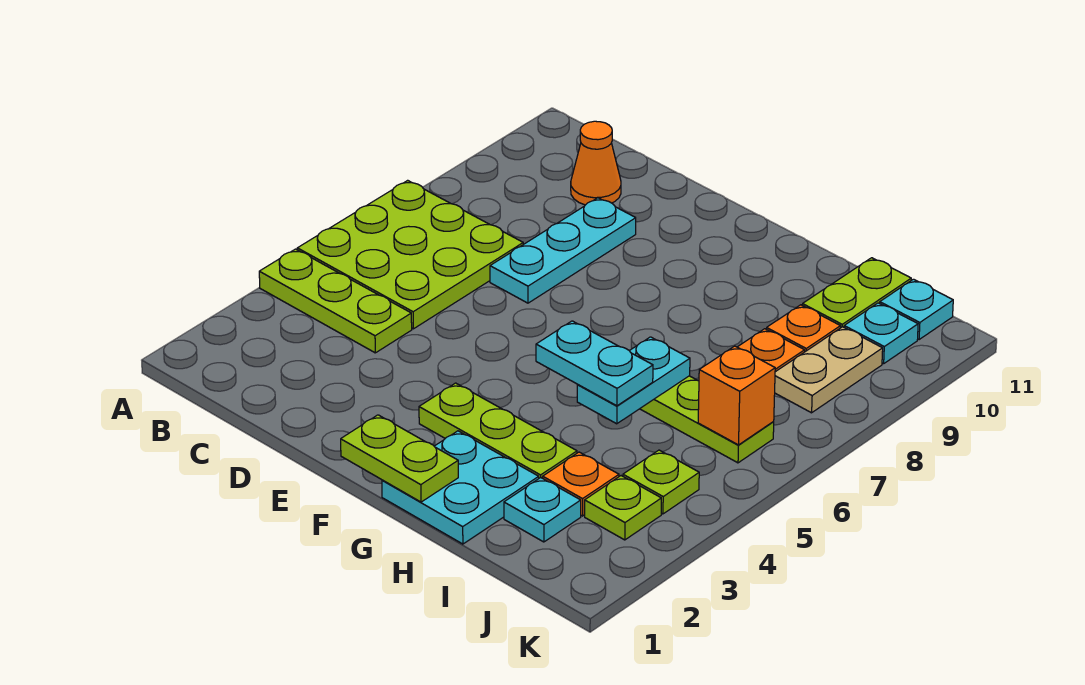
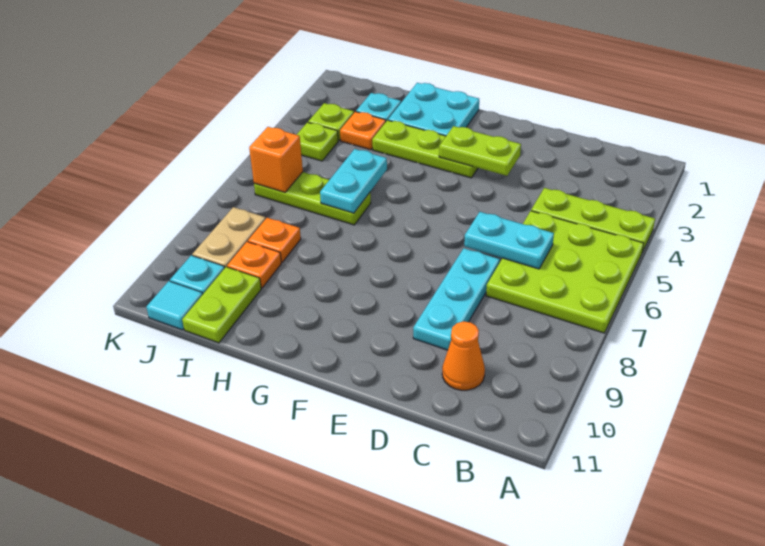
lime 1x2 plate [341,415,458,502] -> lime 1x2 plate moved to [439,126,521,176]
cyan 1x2 plate [536,321,653,406] -> cyan 1x2 plate moved to [464,212,554,269]
cyan 1x1 plate [880,279,953,340] -> cyan 1x1 tile [147,281,203,330]

